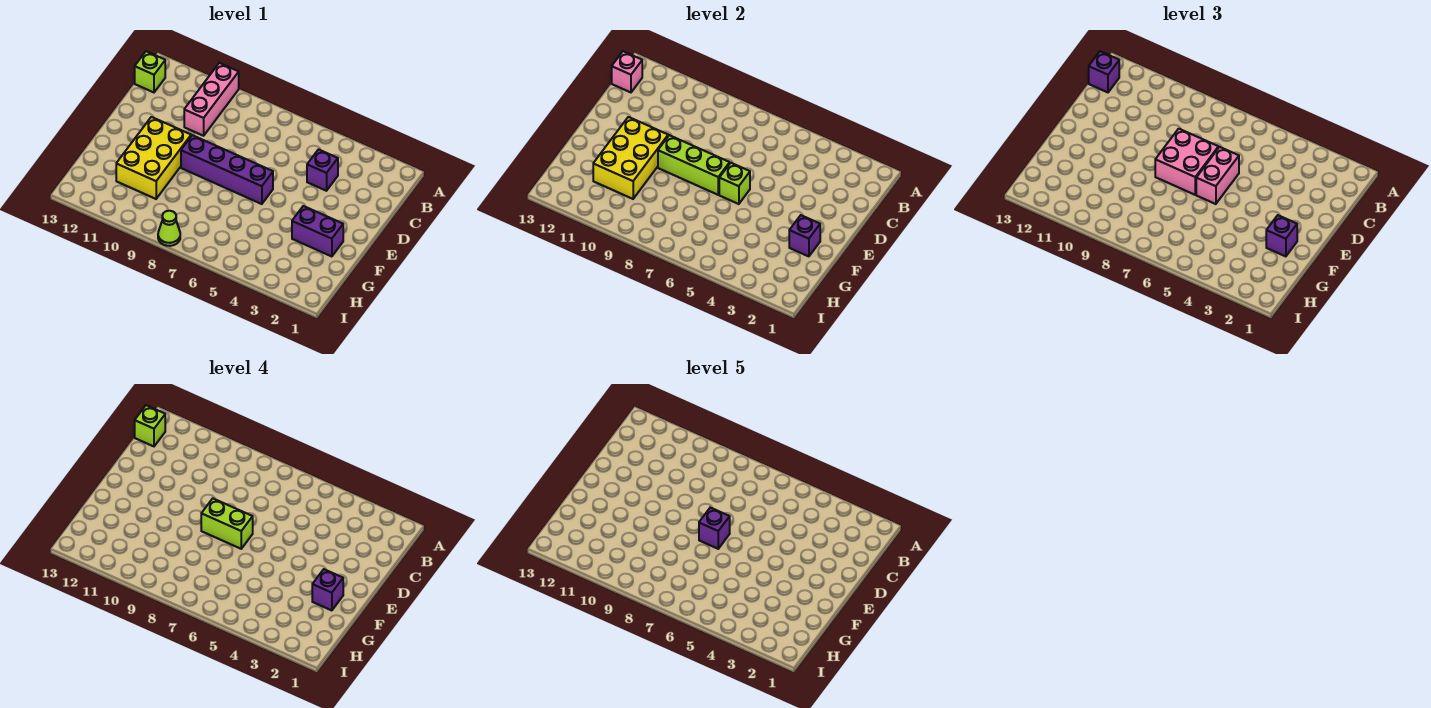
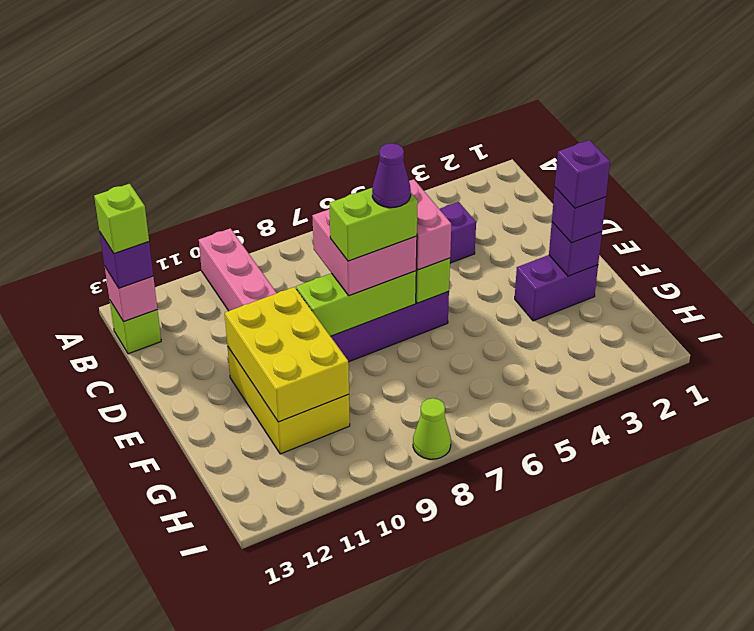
purple 1x1 brick [699,508,730,549] -> purple 1x1 cone [372,143,411,208]

